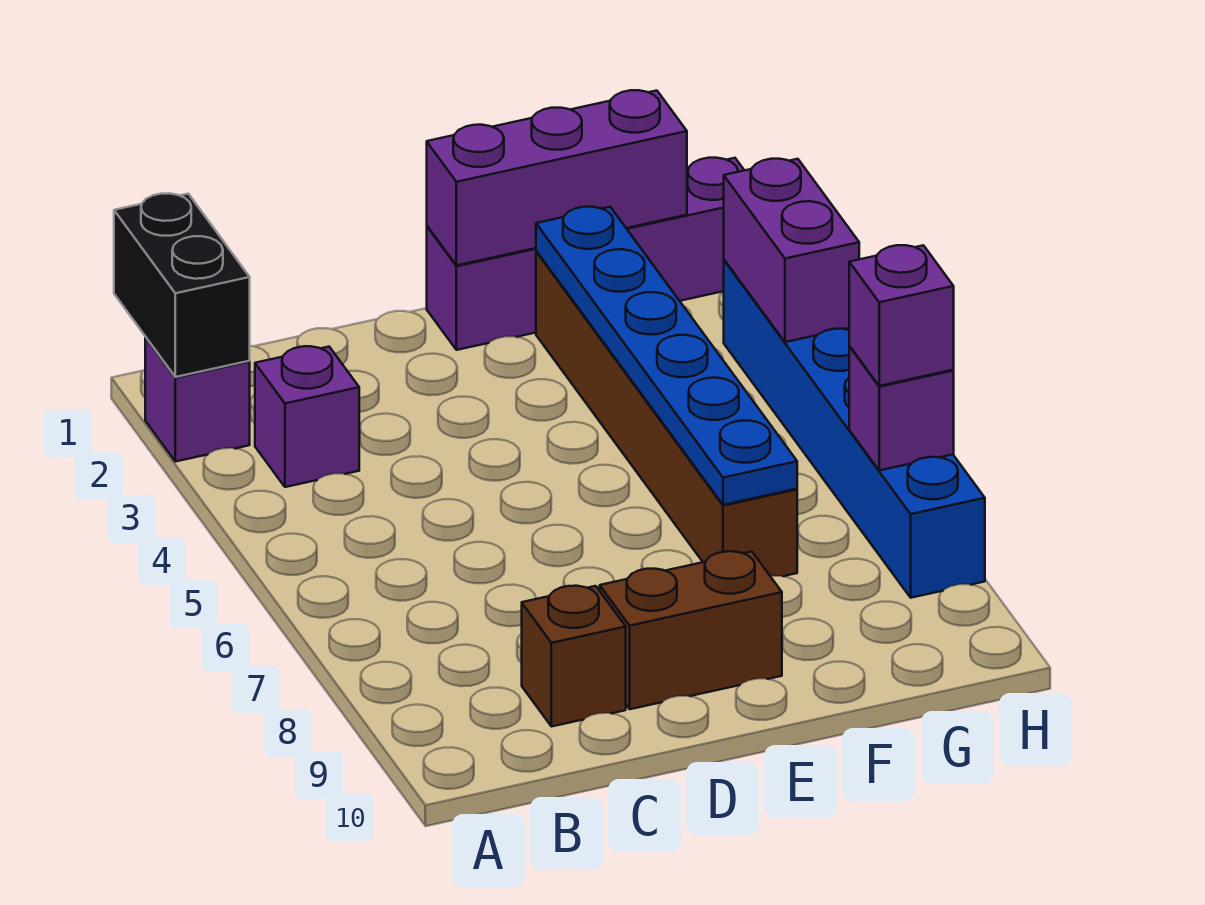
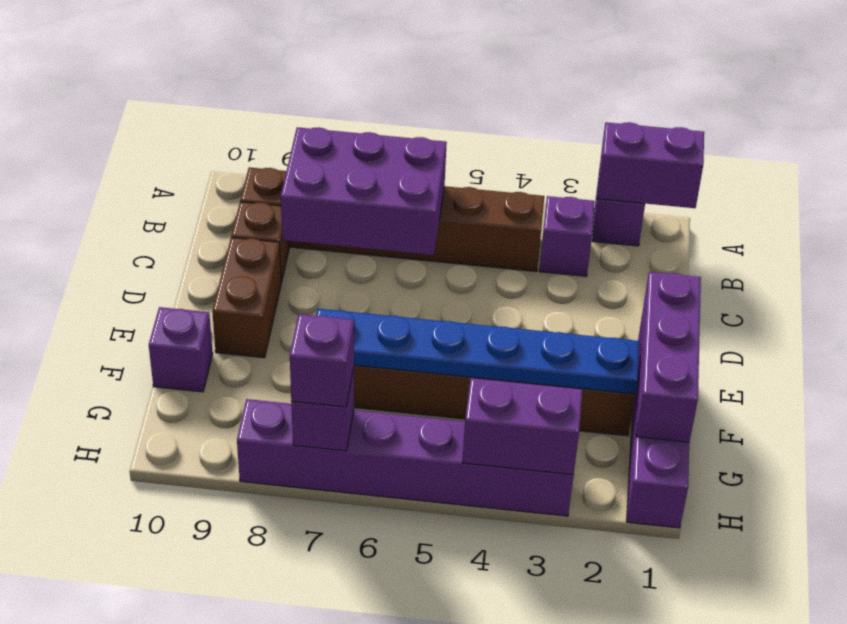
black 1x2 brick [114,193,250,377] -> purple 1x2 brick [597,122,704,208]
none -> brown 1x6 brick [240,167,544,271]
none -> purple 2x3 brick [281,127,447,255]
none -> purple 1x1 brick [149,307,213,392]
blue 1x6 brick [724,260,985,598] -> purple 1x6 brick [237,399,573,516]

